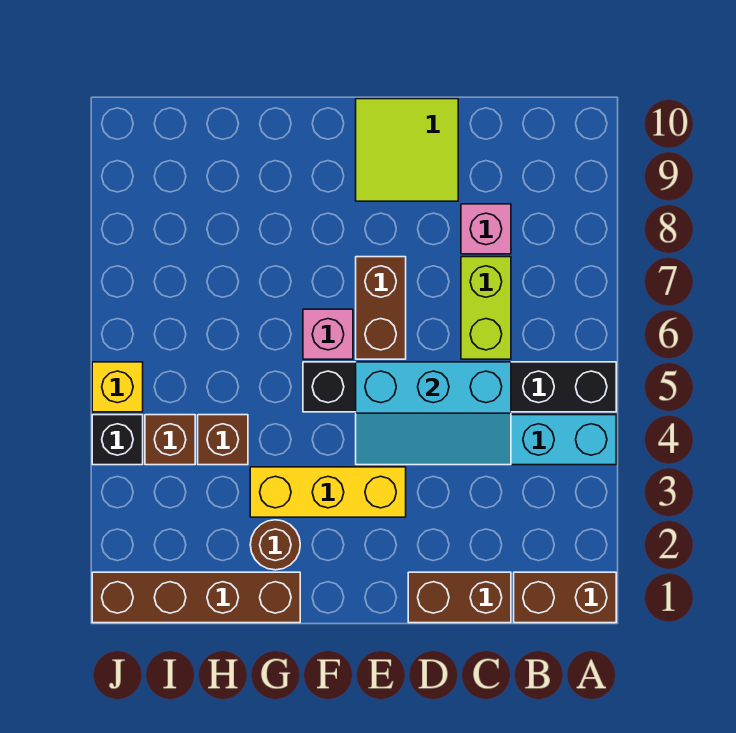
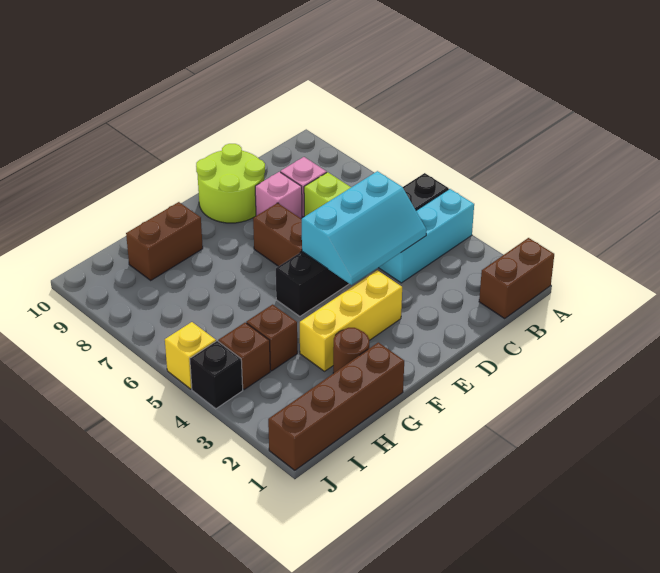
brown 1x2 brick [408,572,511,623] -> brown 1x2 brick moved to [126,202,203,280]
lime 2x2 tile [356,99,458,201] -> lime 2x2 round brick [196,144,265,223]
pink 1x1 brick [303,309,353,359] -> pink 1x1 brick moved to [255,172,302,218]

